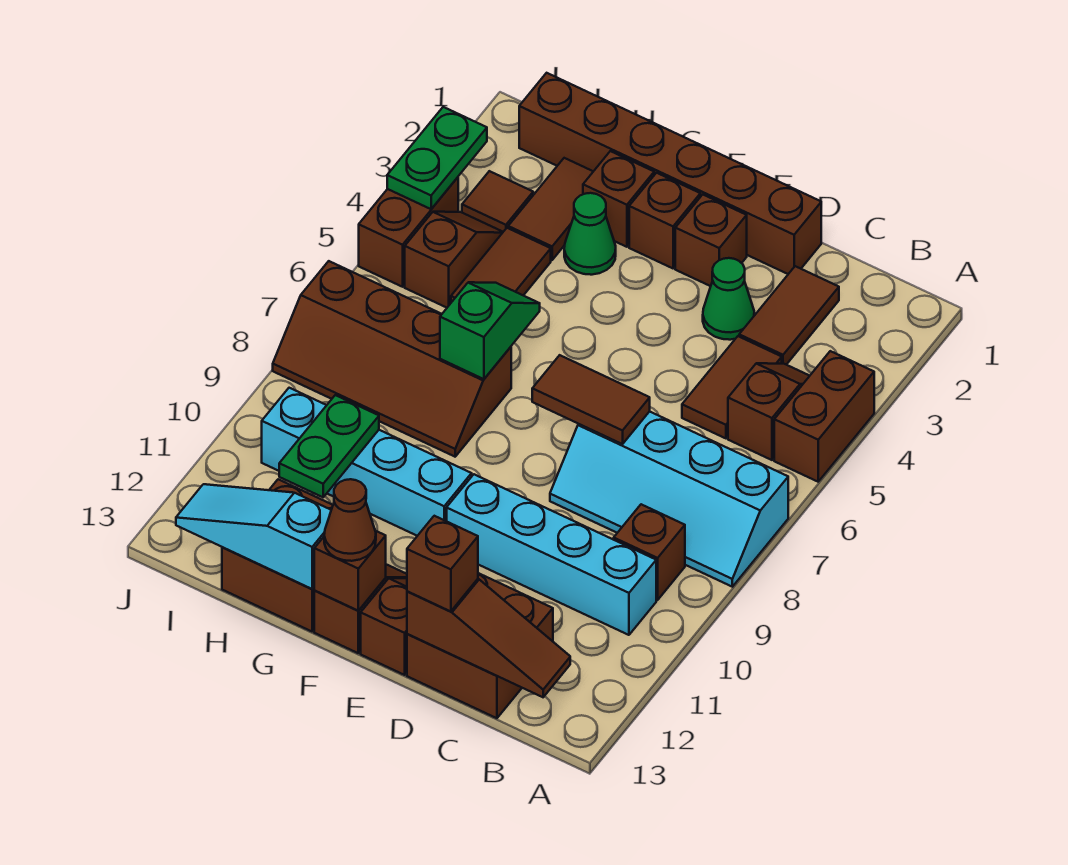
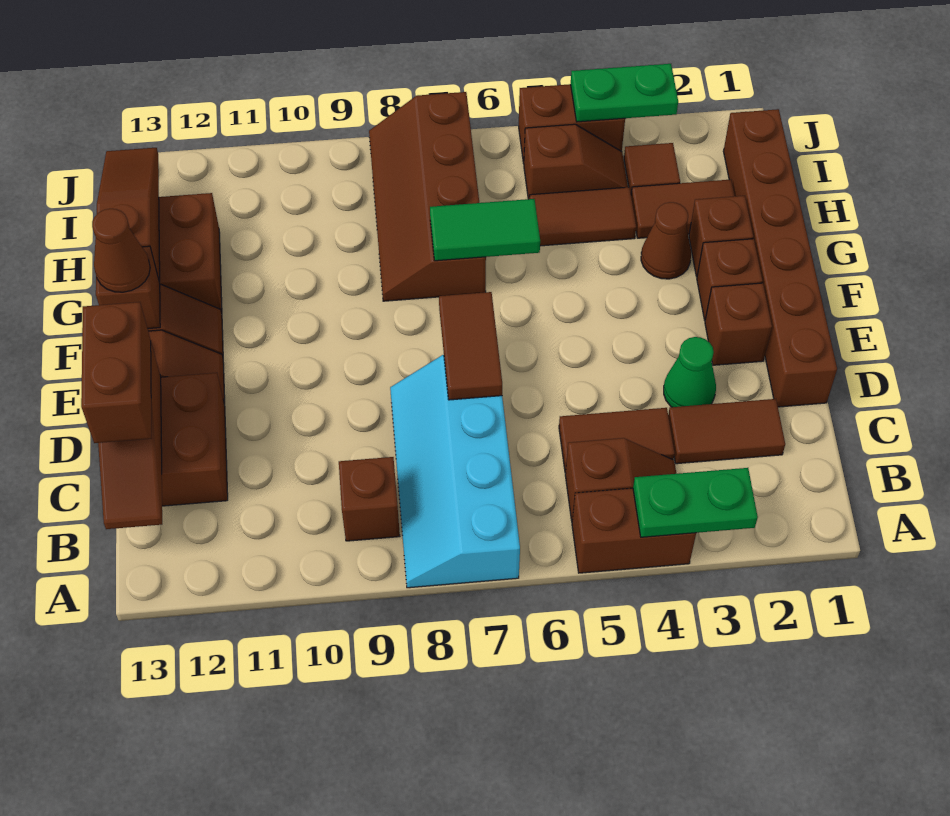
cyan 1x4 brick [447,474,656,635] -> none
brown 1x1 brick [407,516,478,612] -> brown 1x2 brick [81,302,151,443]
cyan 1x4 brick [262,388,472,536] -> none
green 1x1 cone [564,193,616,275] -> brown 1x1 cone [641,202,691,279]
green 1x2 slope [440,282,540,379] -> green 1x2 tile [430,199,540,261]
cyan 1x3 slope [176,484,331,589] -> brown 1x3 slope [97,148,160,282]
green 1x2 plate [279,395,379,497] -> green 1x2 plate moved to [633,468,758,537]

